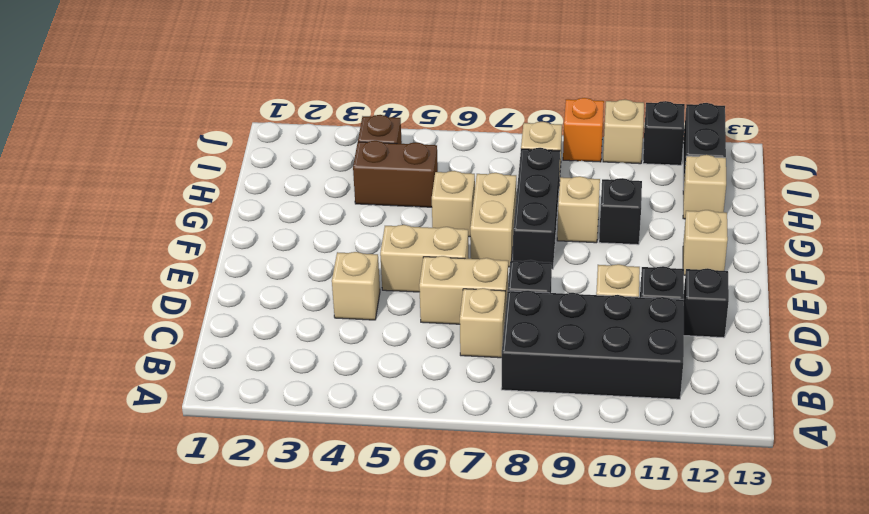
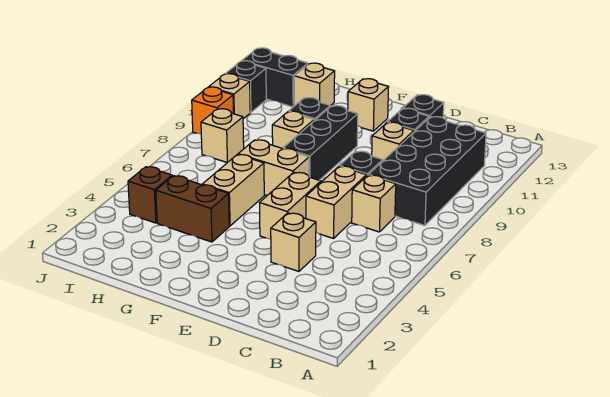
black 1x3 brick [513,148,560,269] -> black 1x3 brick turned to [283,106,358,180]
tan 1x1 brick [432,171,475,237] -> tan 1x2 brick [202,154,264,226]
brown 1x2 brick [353,141,438,207] -> brown 1x2 brick turned to [156,176,229,242]

